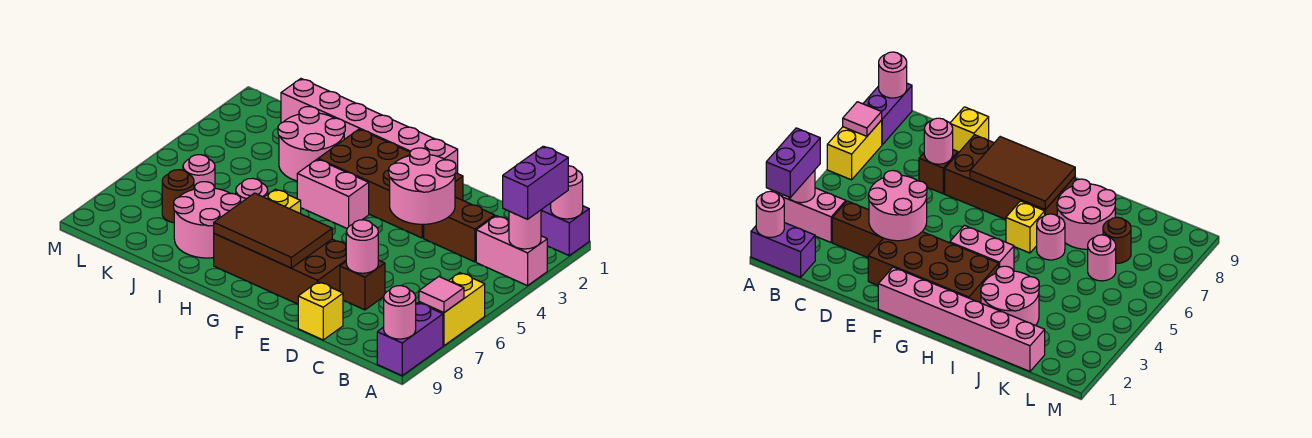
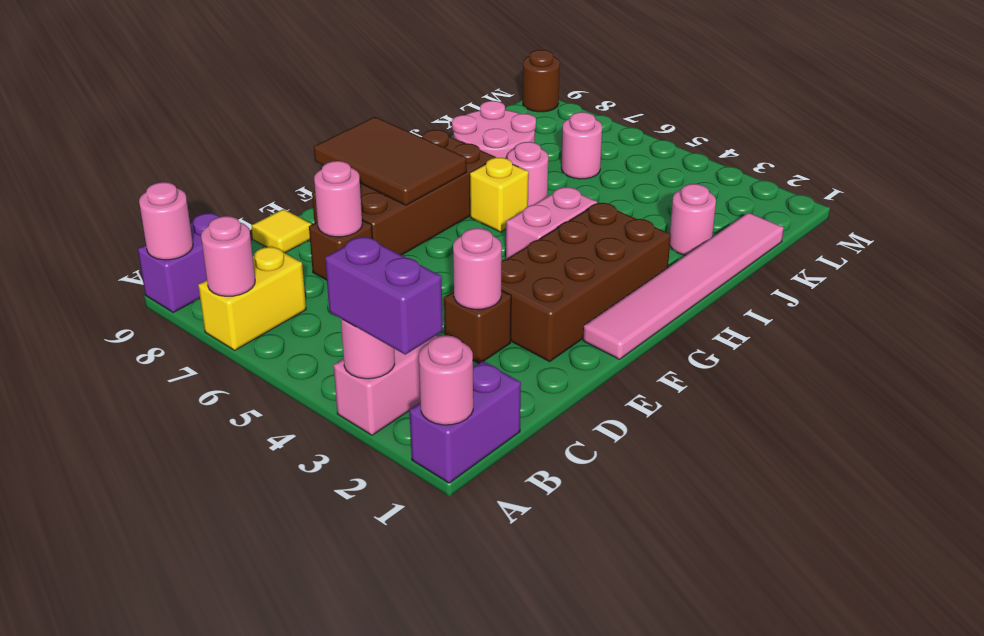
yellow 1x2 brick [419,273,485,346] -> yellow 1x2 brick turned to [198,246,306,350]
pink 1x1 tile [419,277,464,313] -> pink 1x1 round brick [201,216,255,296]
purple 1x2 brick [377,303,443,376] -> purple 1x2 brick turned to [138,213,219,312]
brown 1x2 brick [424,197,495,262] -> brown 1x1 brick [444,290,511,363]
pink 2x2 round brick [389,148,456,224] -> pink 1x1 round brick [453,228,502,309]
yellow 1x1 brick [298,282,343,340] -> yellow 1x1 tile [252,209,312,253]
pink 1x6 brick [281,79,458,173] -> pink 1x6 tile [583,213,784,359]
brown 2x3 tile [214,193,332,268] -> brown 2x3 tile turned to [314,117,467,205]
pink 2x2 round brick [278,107,345,181] -> pink 1x1 round brick [670,184,716,255]
brown 1x1 round brick [162,170,194,223] -> brown 1x1 round brick moved to [523,50,560,112]

